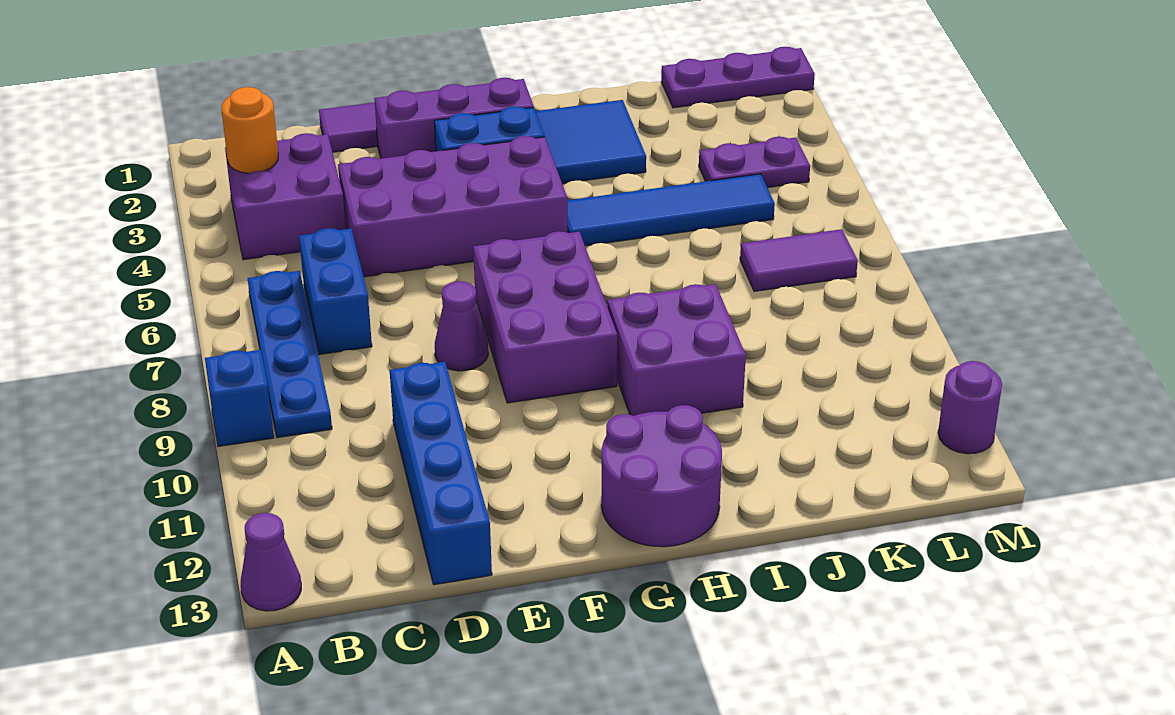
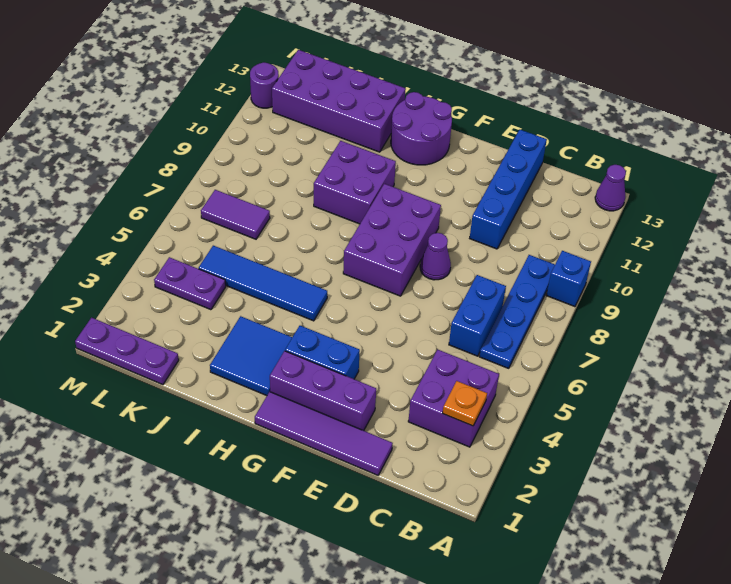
orange 1x1 round brick [221,87,278,173] -> orange 1x1 plate [443,381,487,426]
purple 2x4 brick [338,136,567,277] -> purple 2x4 brick moved to [272,50,406,152]

